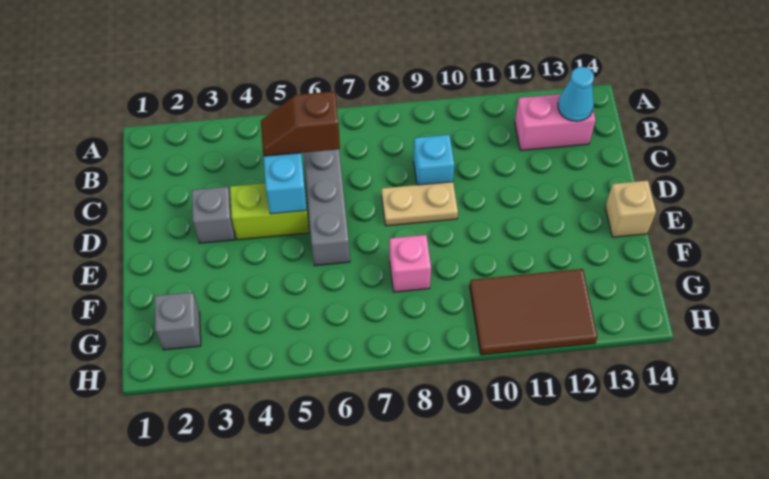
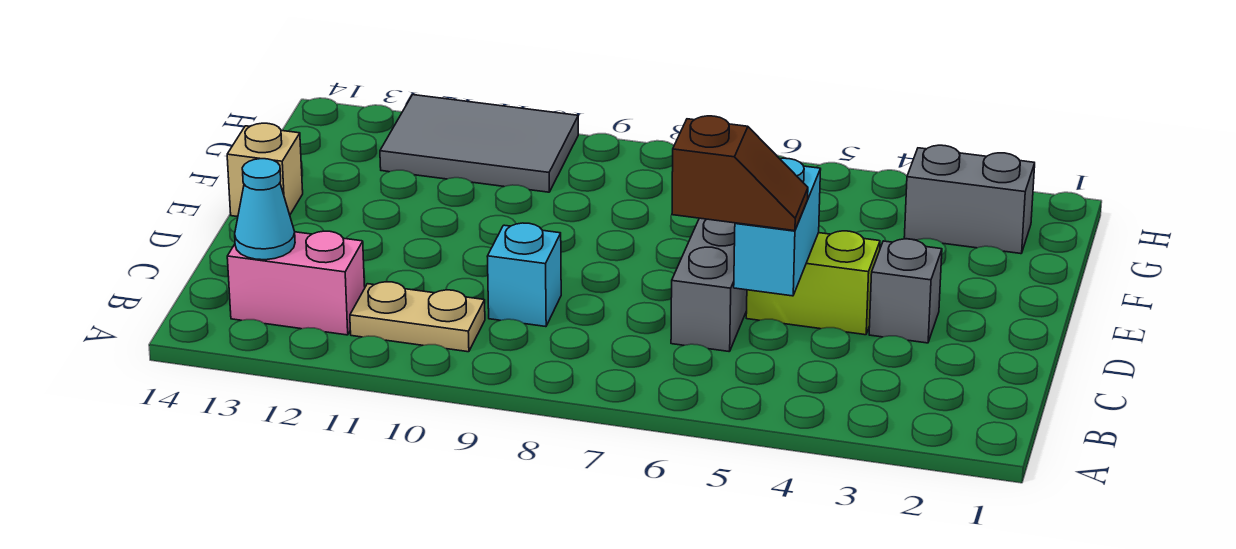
tan 1x2 plate [382,182,458,226] -> tan 1x2 plate moved to [350,282,485,352]
pink 1x1 brick [390,235,431,292] -> none
grey 1x1 brick [155,292,201,350] -> grey 1x2 brick [904,145,1035,254]
brown 2x3 tile [470,269,598,355] -> grey 2x3 tile [380,95,578,192]

